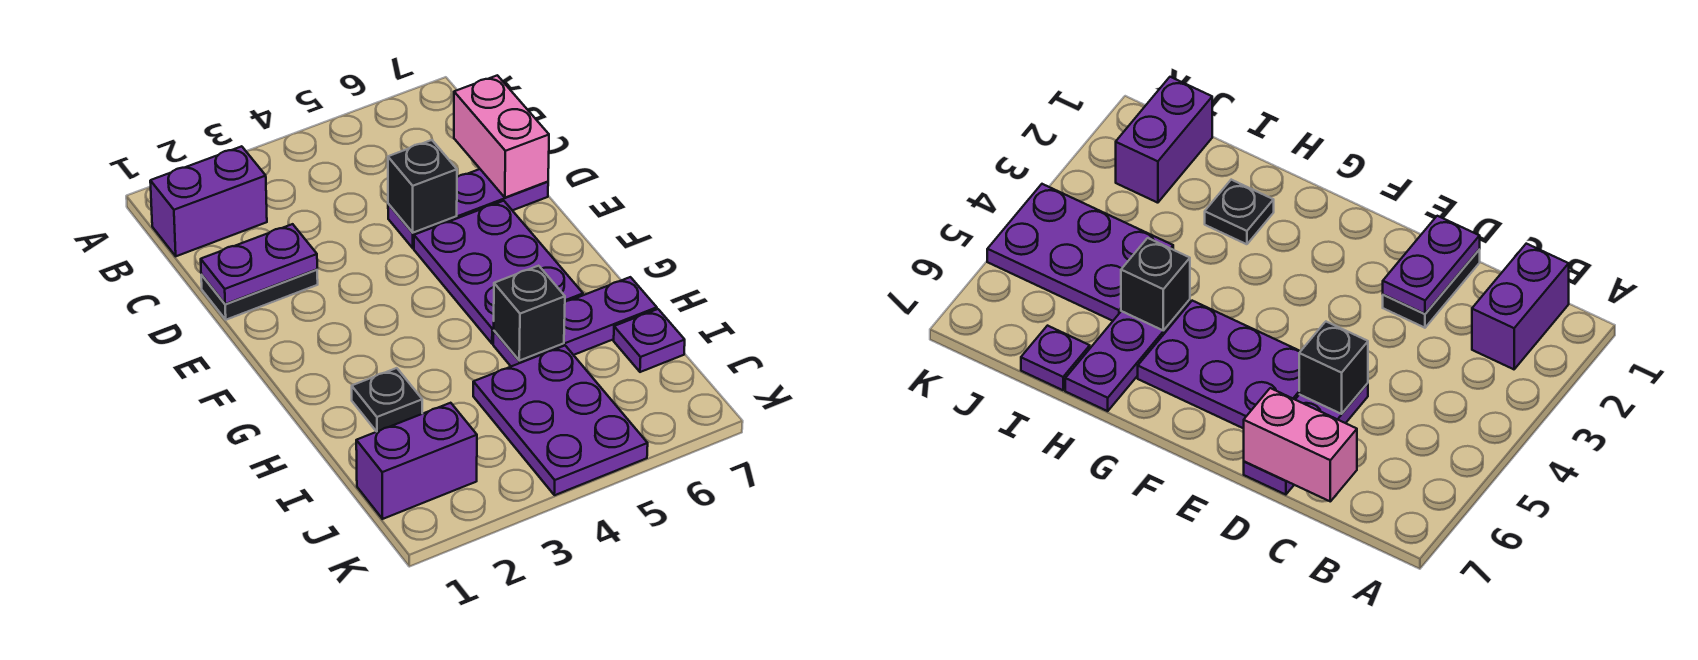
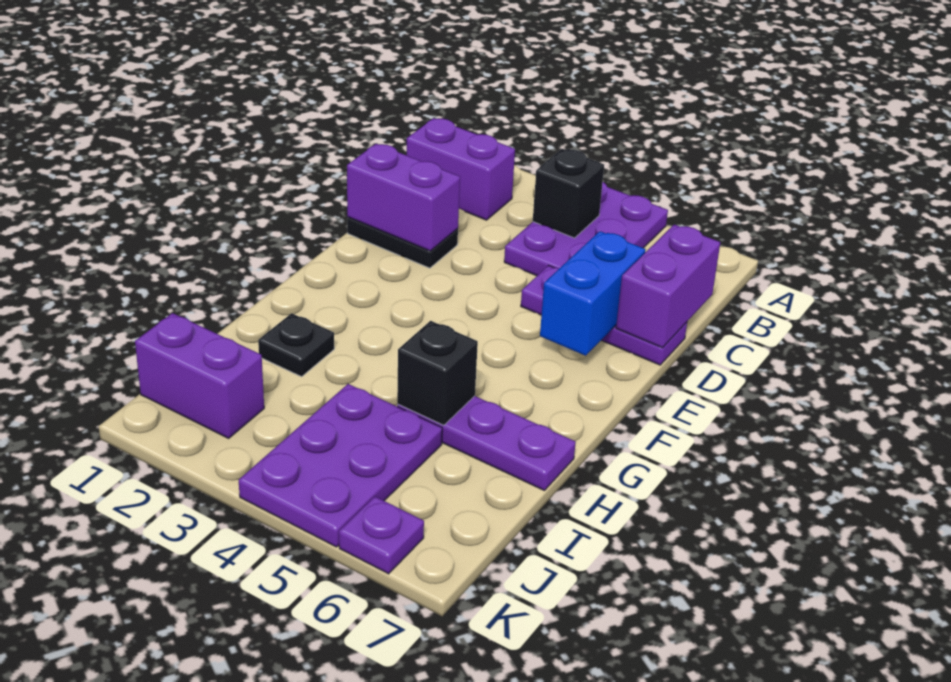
pink 1x2 brick [454,75,549,198] -> purple 1x2 brick [616,225,720,348]
purple 1x2 plate [201,224,317,304] -> purple 1x2 brick [347,144,460,251]
black 1x1 brick [388,140,457,233] -> black 1x1 brick moved to [533,149,604,238]
none -> blue 1x2 brick [540,231,646,356]
purple 2x3 plate [414,201,583,344] -> purple 2x3 plate moved to [504,182,668,276]
purple 1x1 plate [614,309,685,372] -> purple 1x1 plate moved to [339,497,424,574]

